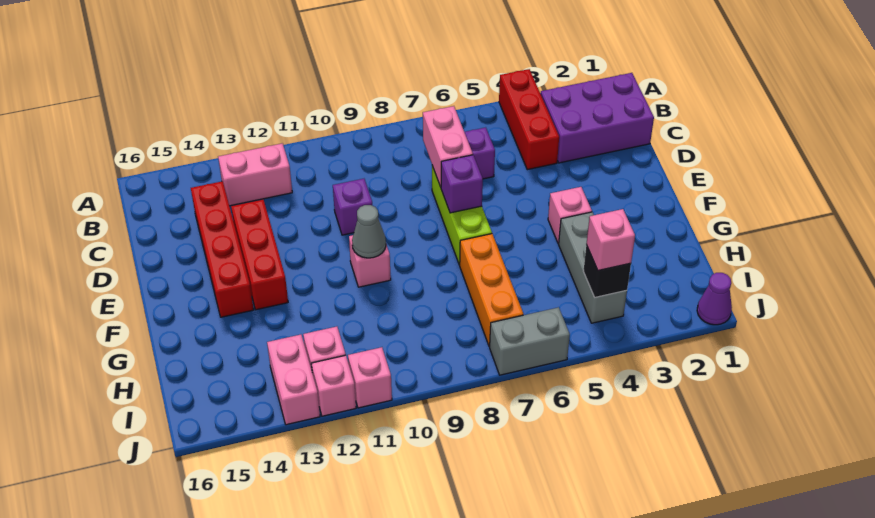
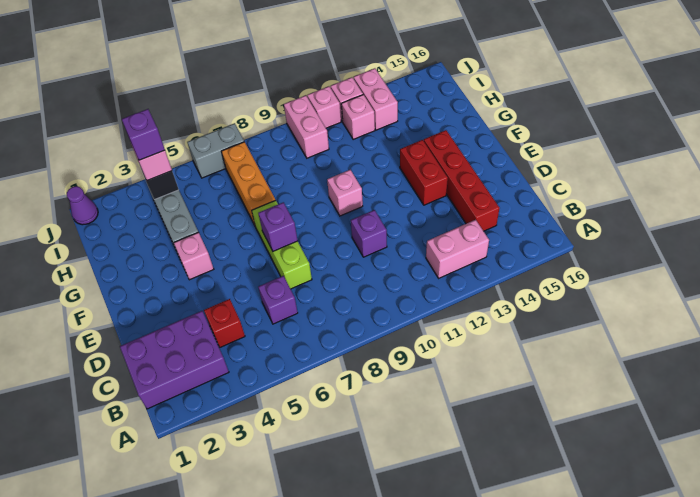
red 1x3 brick [499,69,559,170] -> red 1x1 brick [204,299,245,347]
pink 1x2 brick [423,106,473,187] -> pink 1x2 brick moved to [284,95,329,158]
red 1x3 brick [231,200,288,310] -> red 1x2 brick [400,140,448,205]
grey 1x1 cone [352,205,386,258] -> none
none -> purple 1x1 brick [122,109,165,160]

